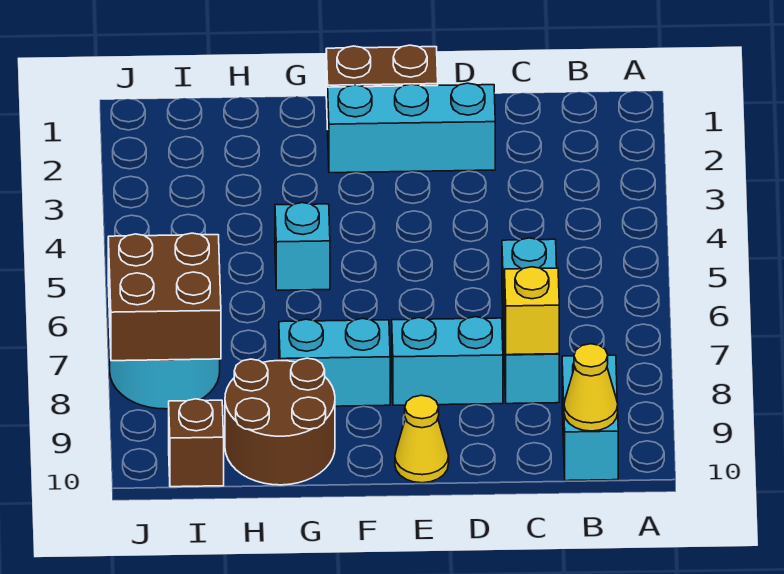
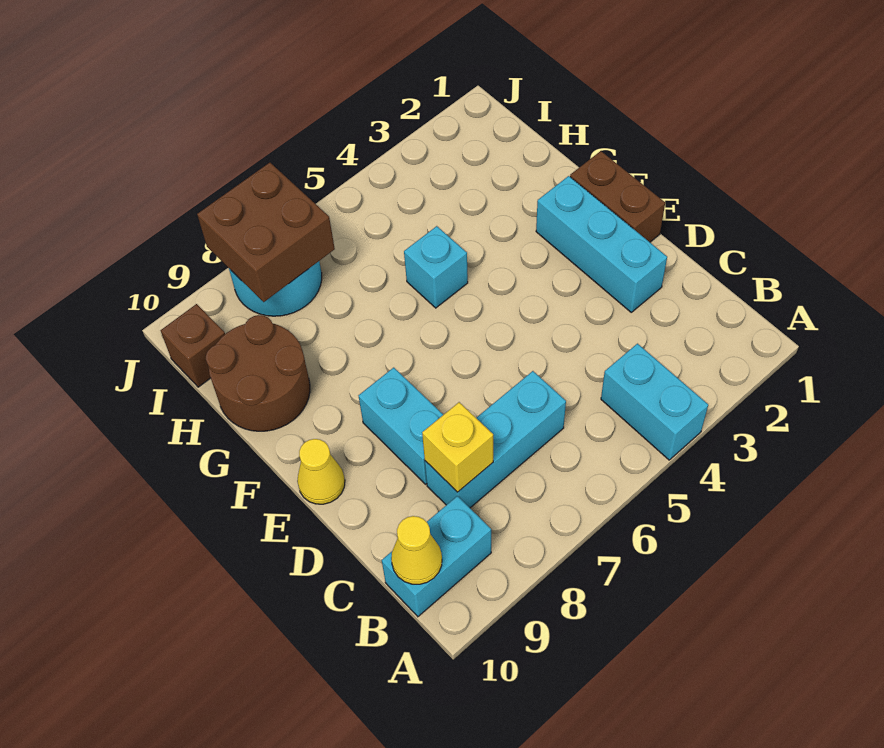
cyan 1x2 brick [279,318,390,406] -> cyan 1x2 brick moved to [601,344,708,460]

